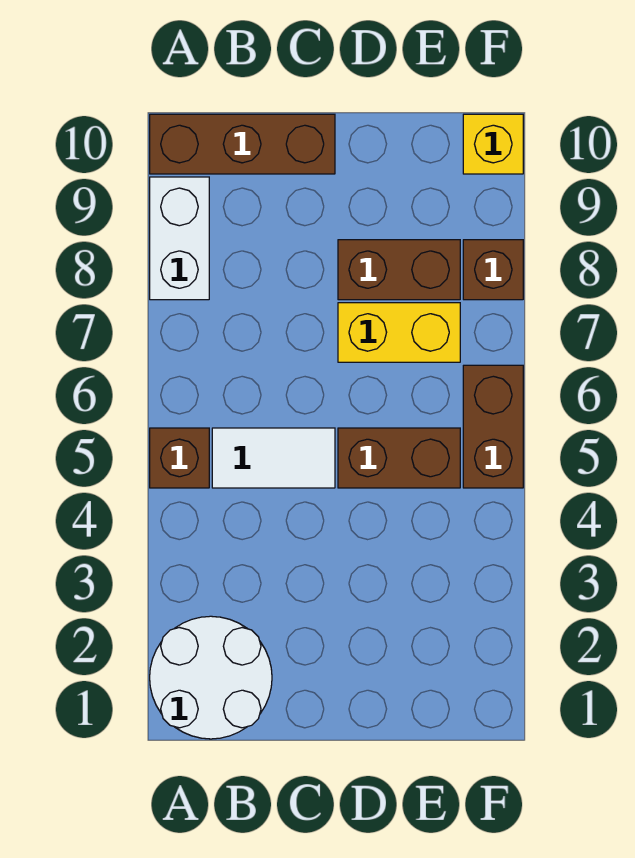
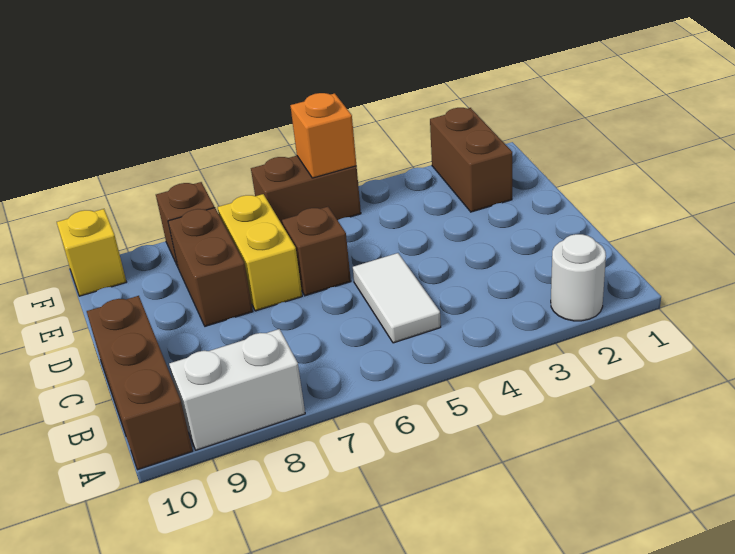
white 2x2 round brick [150,616,272,739] -> white 1x1 round brick [551,234,606,321]
brown 1x1 brick [150,428,209,488] -> brown 1x1 brick moved to [282,207,351,296]
brown 1x2 brick [338,428,460,488] -> brown 1x2 brick moved to [430,108,512,212]
none -> orange 1x1 brick [290,93,356,178]

